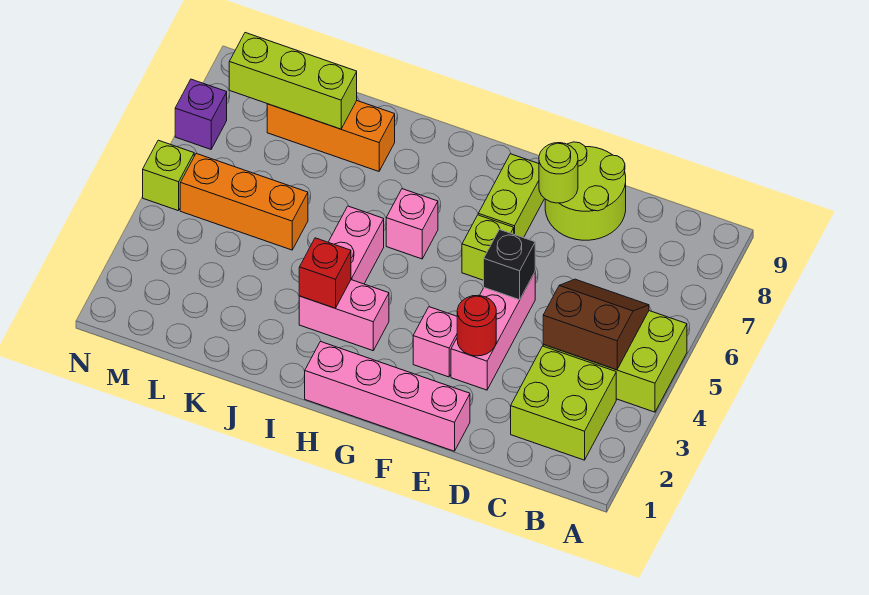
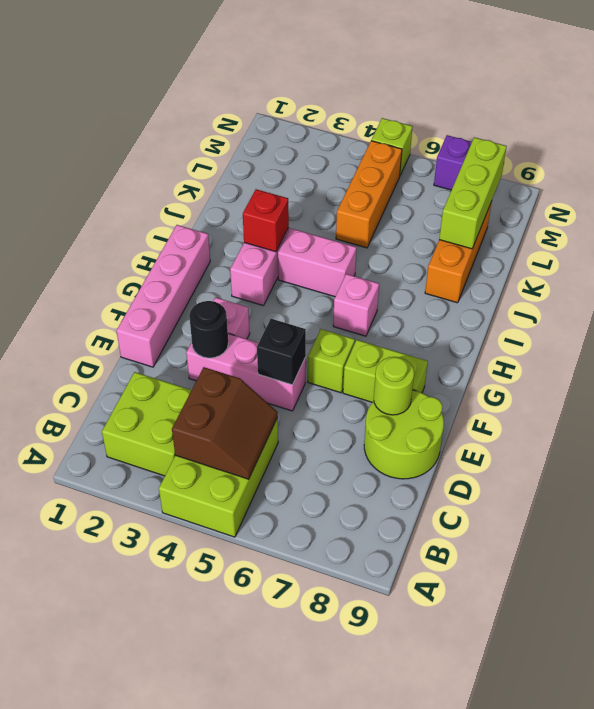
red 1x1 round brick [457,295,496,356] -> black 1x1 round brick [189,301,228,358]

